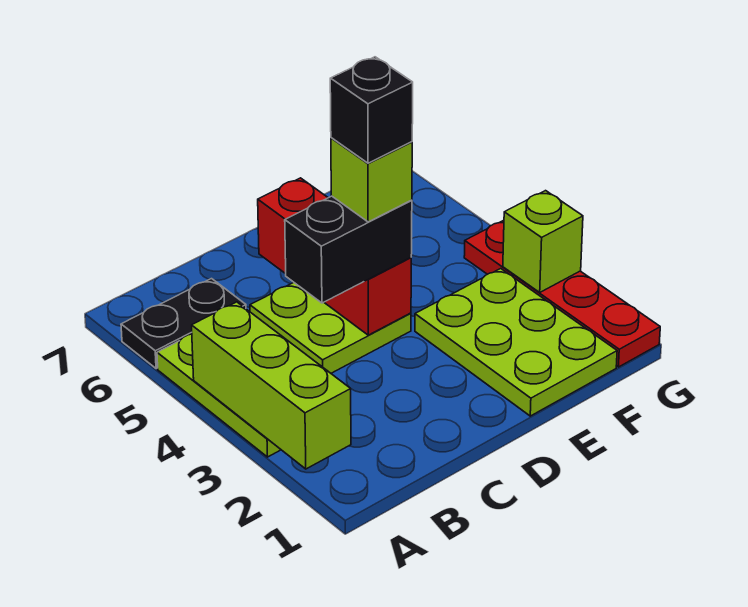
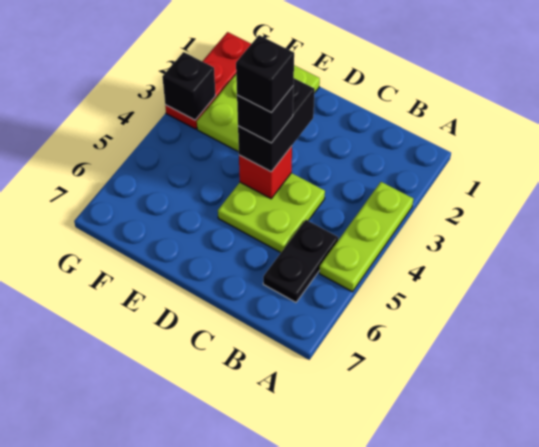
lime 1x3 brick [192,302,351,469] -> none
black 1x2 plate [121,279,246,369] -> black 1x2 plate turned to [263,220,338,302]
black 1x2 brick [285,196,412,303] -> black 1x2 brick turned to [238,78,315,172]
red 1x3 brick [258,178,411,335] -> red 1x1 brick [239,146,292,199]
lime 1x1 brick [331,138,412,222] -> black 1x1 brick [237,86,293,143]
red 1x4 plate [464,220,660,367] -> red 1x3 plate [165,32,251,129]
lime 1x1 brick [503,191,583,292] -> black 1x1 brick [162,52,215,120]

